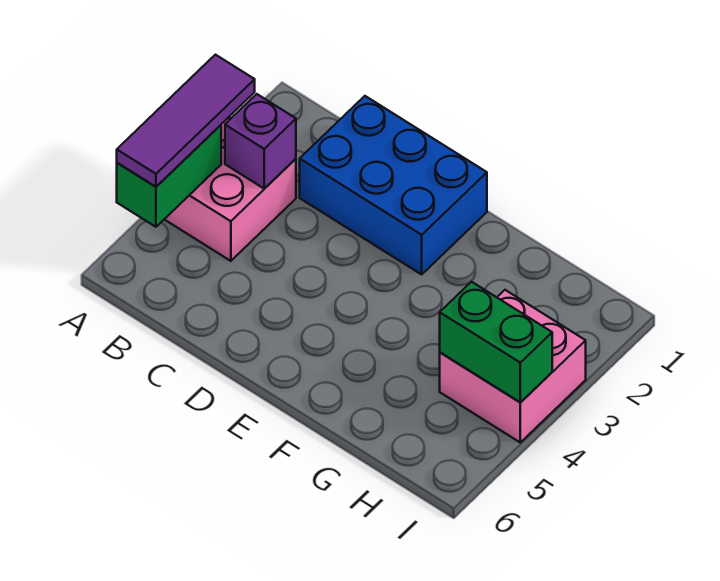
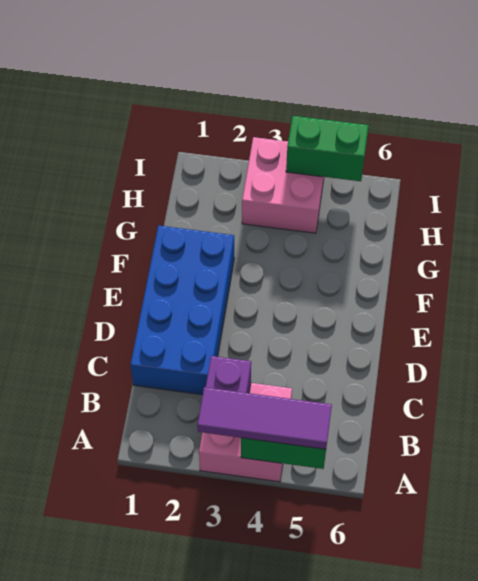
blue 2x3 brick [300,96,487,274] -> blue 2x4 brick [130,225,234,395]
green 1x2 brick [440,282,552,402] -> green 1x2 brick turned to [286,116,369,181]

